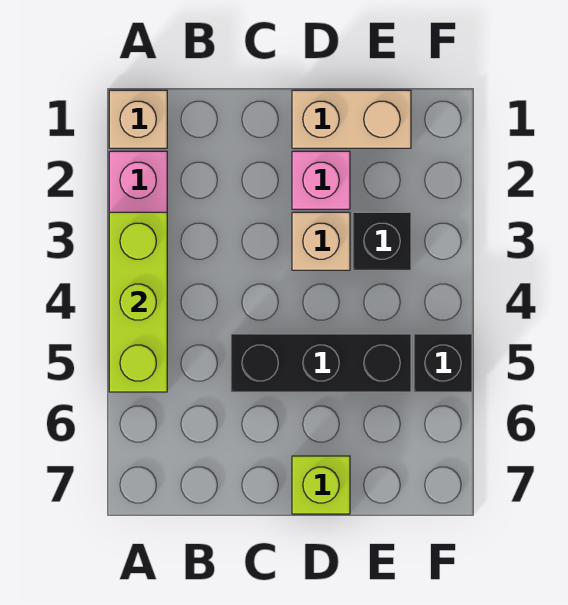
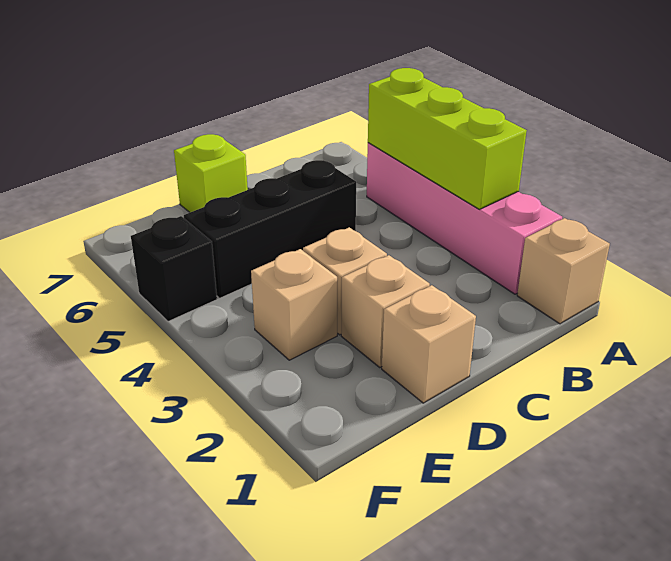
tan 1x2 brick [292,90,411,148] -> tan 1x1 brick [382,285,476,403]
pink 1x1 brick [292,151,350,209] -> tan 1x1 brick [341,255,430,367]
black 1x1 brick [353,212,411,270] -> tan 1x1 brick [251,249,337,360]

